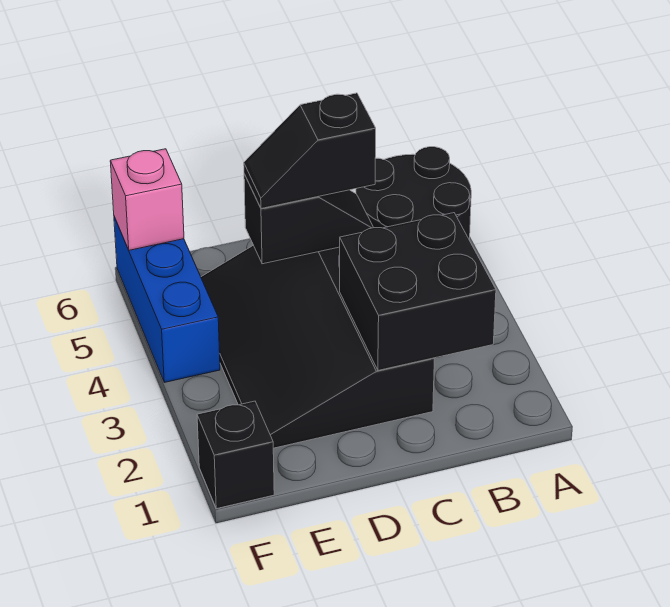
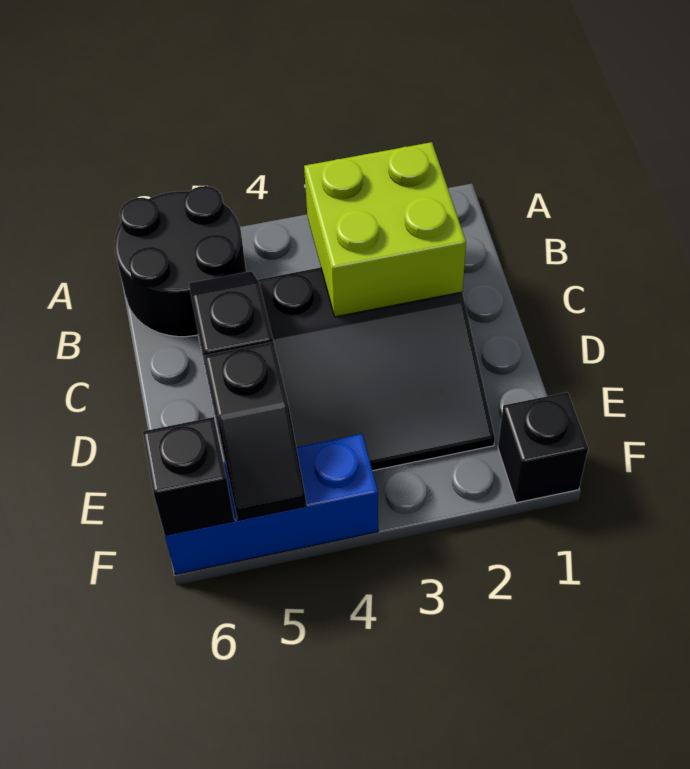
black 2x2 brick [340,213,496,370] -> lime 2x2 brick [304,142,466,317]
black 1x2 slope [244,93,376,209] -> black 1x2 slope moved to [205,342,306,520]
pink 1x1 brick [110,149,184,250] -> black 1x1 brick [143,417,234,535]

